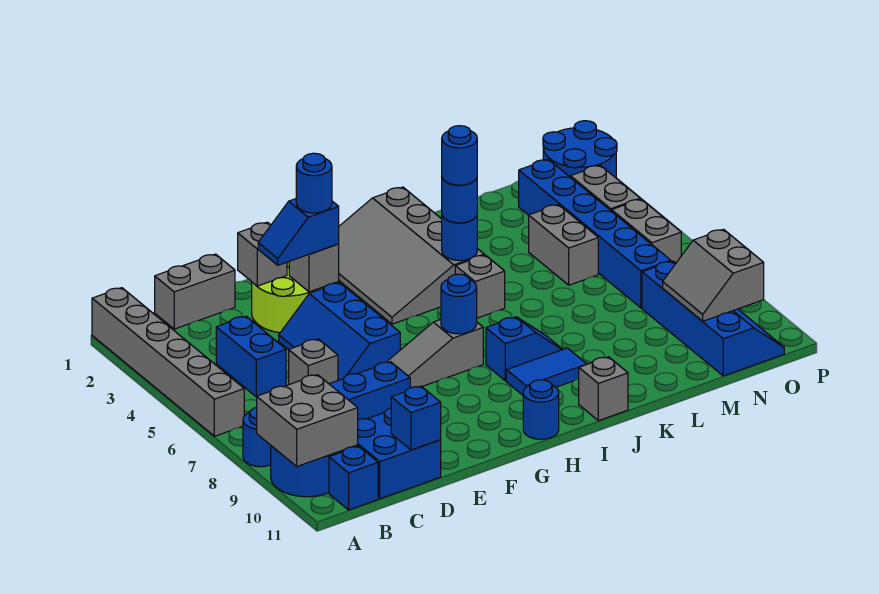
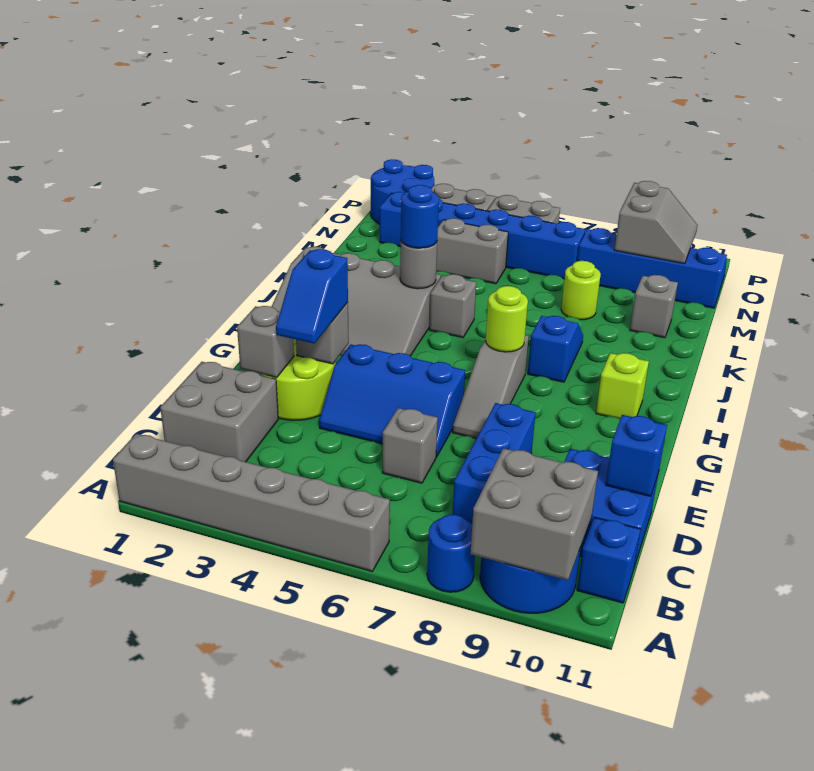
grey 1x2 brick [155,254,235,329] -> grey 2x2 brick [160,362,278,462]
blue 1x2 brick [216,316,286,397] -> none
blue 1x1 round brick [296,153,332,213] -> none
blue 1x1 round brick [441,274,477,334] -> lime 1x1 round brick [486,286,528,352]
none -> lime 1x1 brick [596,353,649,419]
blue 1x1 round brick [523,380,559,439] -> none
blue 1x2 tile [506,348,586,395] -> none
blue 1x1 round brick [442,216,477,261] -> grey 1x1 round brick [400,242,437,289]
blue 1x1 round brick [442,126,477,185] -> none
grey 1x1 brick [579,357,628,421] -> grey 1x1 brick moved to [630,275,678,338]
none -> lime 1x1 round brick [561,261,601,320]
grey 2x2 slope [663,229,764,321] -> grey 2x2 slope turned to [615,181,698,264]

